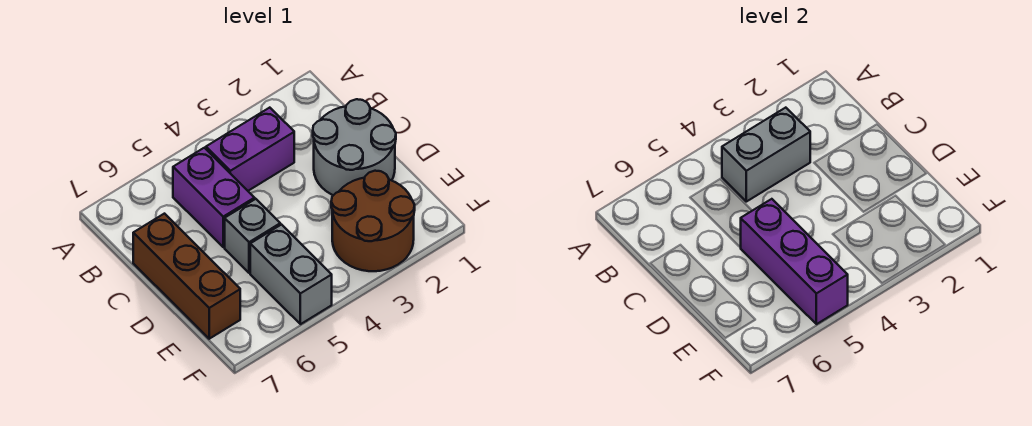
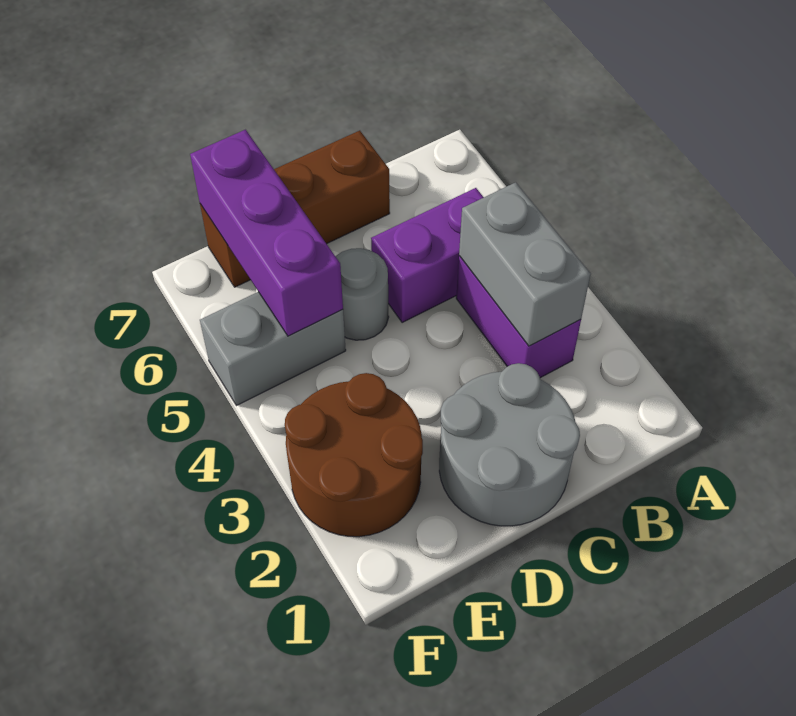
grey 1x1 brick [225,199,280,273] -> grey 1x1 round brick [335,248,389,340]
purple 1x3 brick [741,199,848,324] -> purple 1x3 brick turned to [190,130,343,336]

